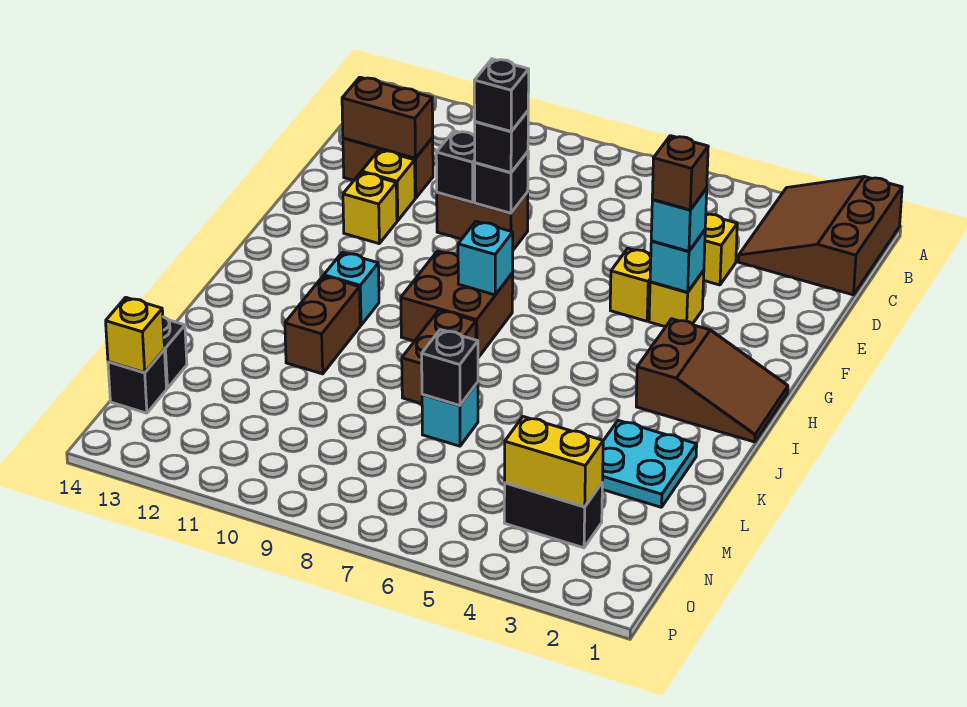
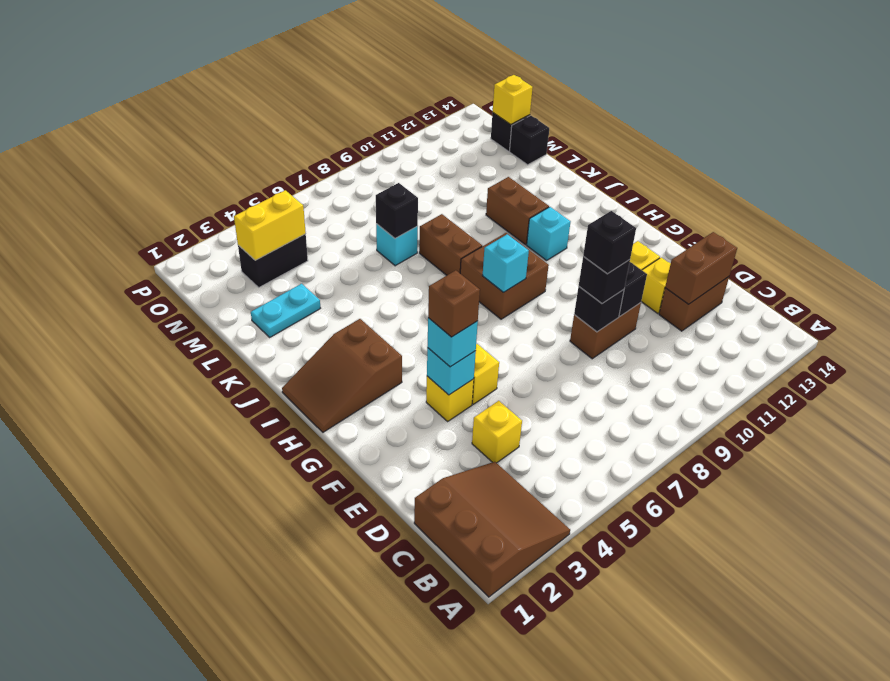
cyan 2x2 plate [602,420,697,507] -> cyan 1x2 plate [251,284,320,337]

